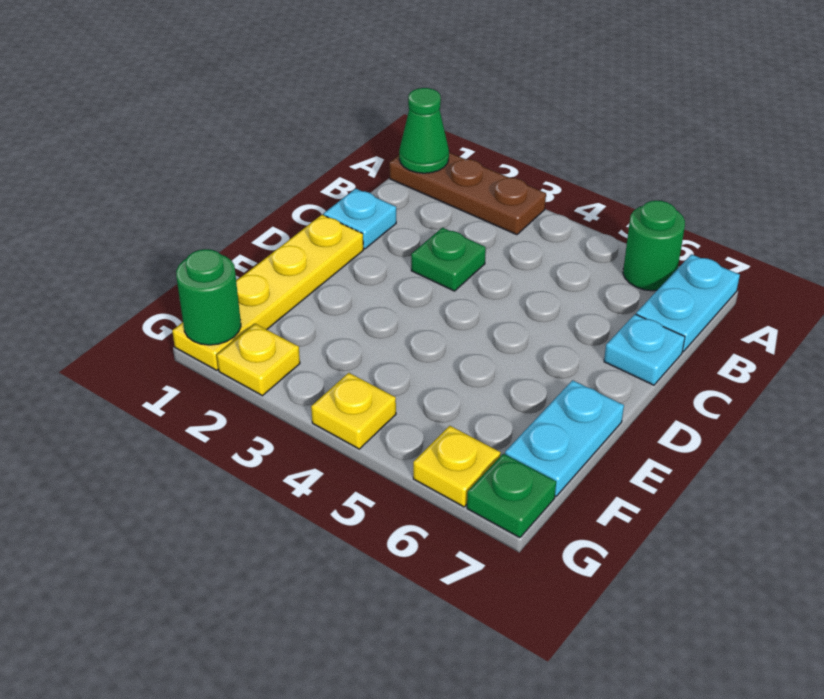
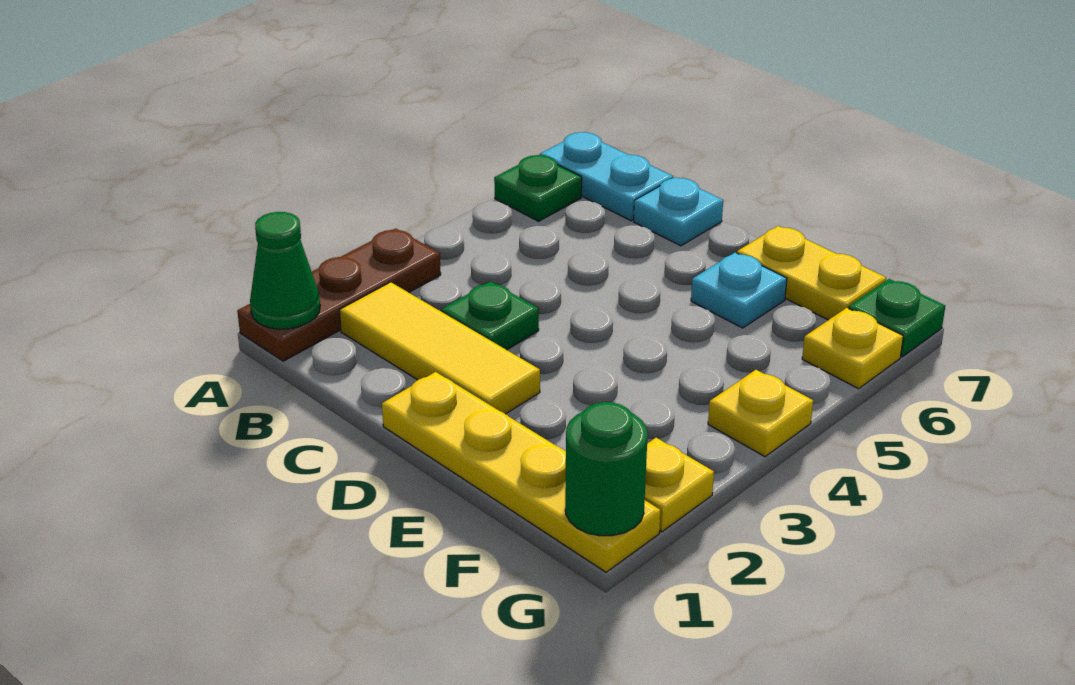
green 1x1 round brick [623,200,685,291] -> green 1x1 plate [494,155,582,221]
none -> yellow 1x3 tile [340,282,540,414]
cyan 1x1 plate [324,189,396,249] -> cyan 1x1 plate moved to [691,253,787,328]
cyan 1x2 plate [505,380,624,496] -> yellow 1x2 plate [737,226,886,320]

